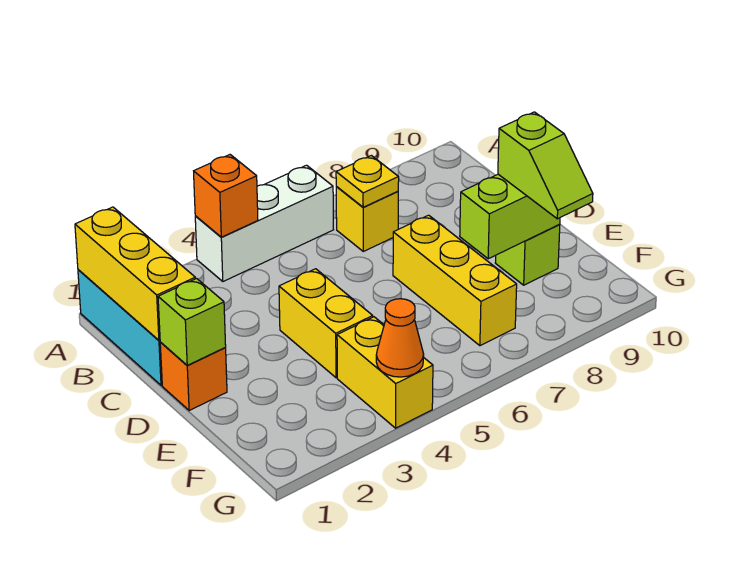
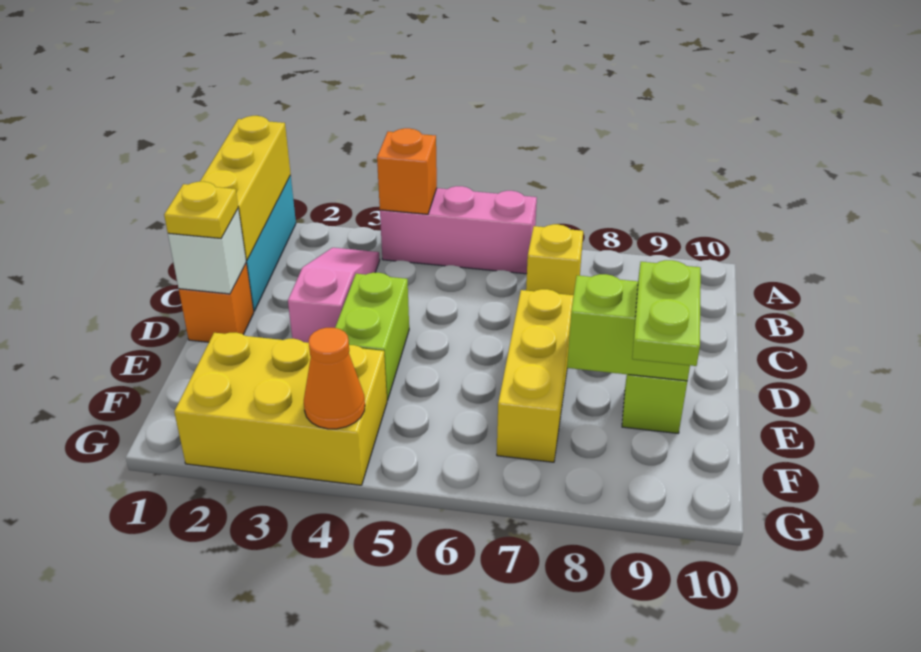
white 1x3 brick [195,165,333,281] -> pink 1x3 brick [380,186,537,274]
none -> pink 1x3 slope [288,248,380,343]
yellow 1x1 plate [336,156,399,207] -> yellow 1x1 plate moved to [164,182,238,238]
lime 1x1 brick [158,279,226,366] -> white 1x1 brick [168,209,246,294]
yellow 1x2 brick [279,269,373,378] -> lime 1x2 brick [335,273,409,400]
lime 1x2 slope [498,112,593,219] -> lime 1x2 plate [632,260,701,366]
yellow 1x2 brick [337,317,433,428] -> yellow 2x3 brick [174,333,387,485]

